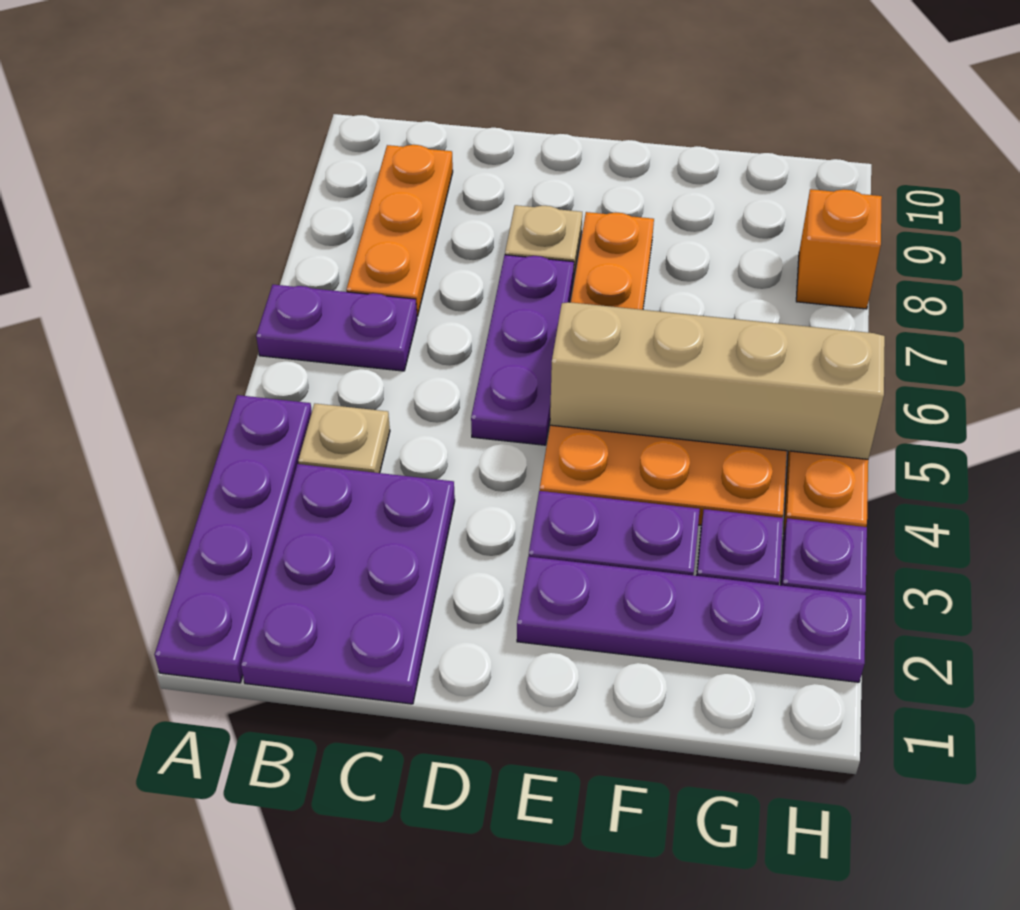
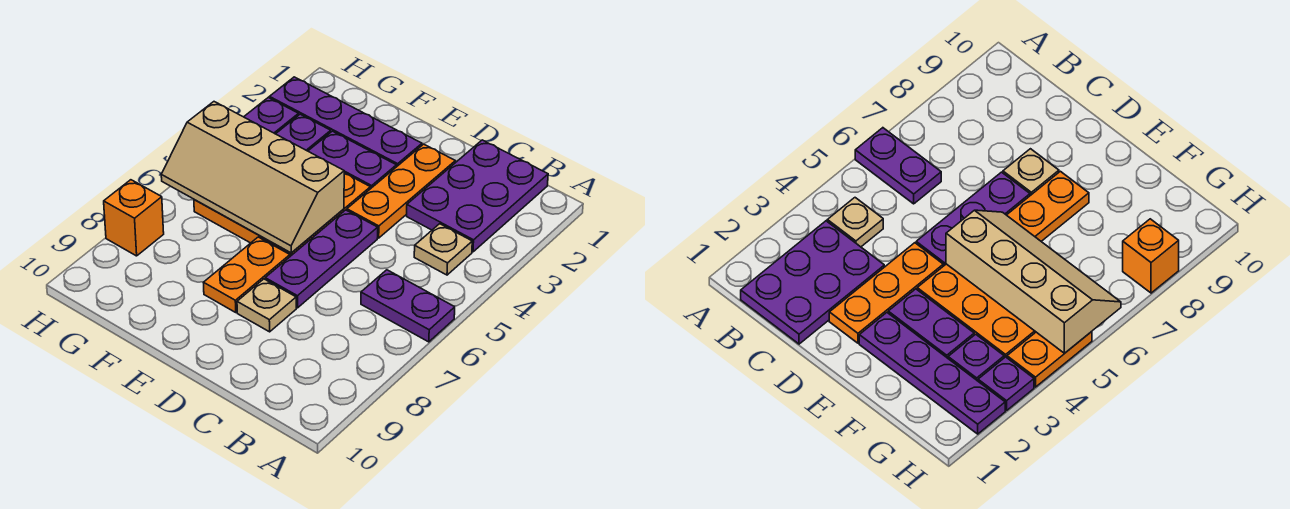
purple 1x4 plate [154,395,312,683] -> none
orange 1x3 plate [346,145,453,316] -> orange 1x3 plate moved to [347,144,455,238]

